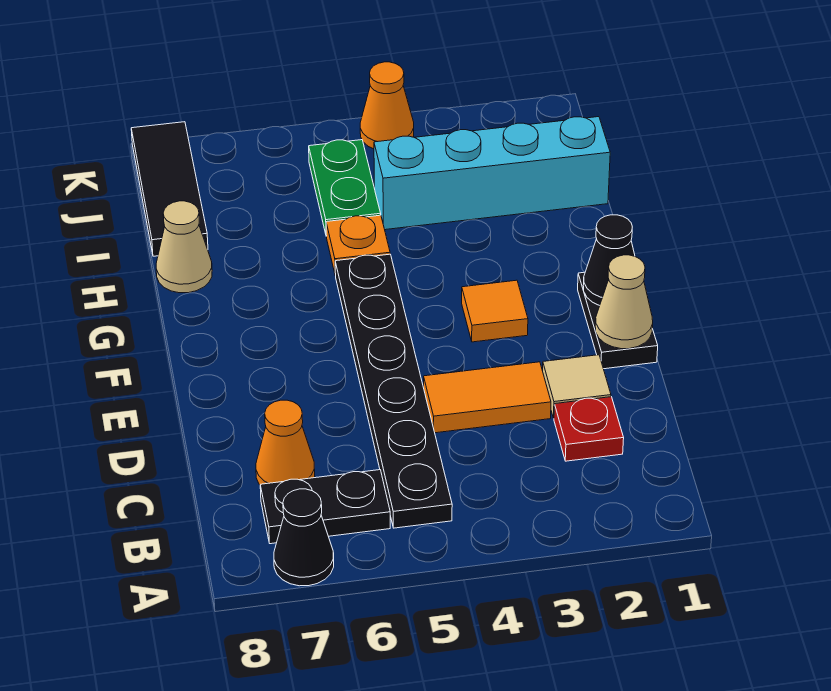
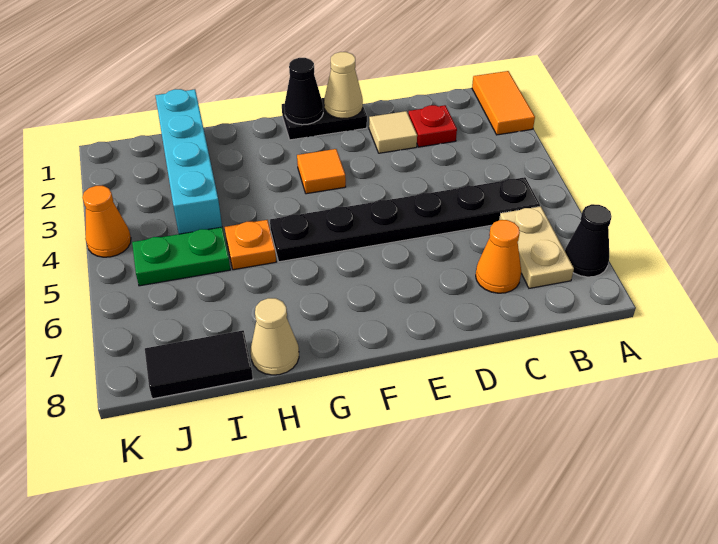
black 1x2 plate [260,470,390,544] -> tan 1x2 plate [499,206,574,288]
orange 1x2 tile [424,362,551,433] -> orange 1x2 tile moved to [472,71,535,135]
black 1x3 tile [131,122,208,256] -> black 1x2 tile [145,330,253,399]

